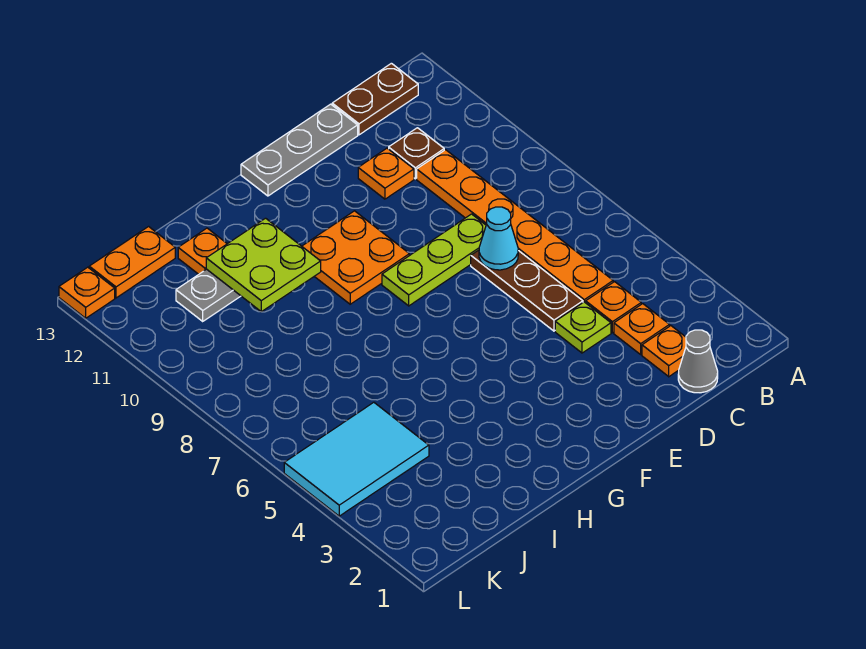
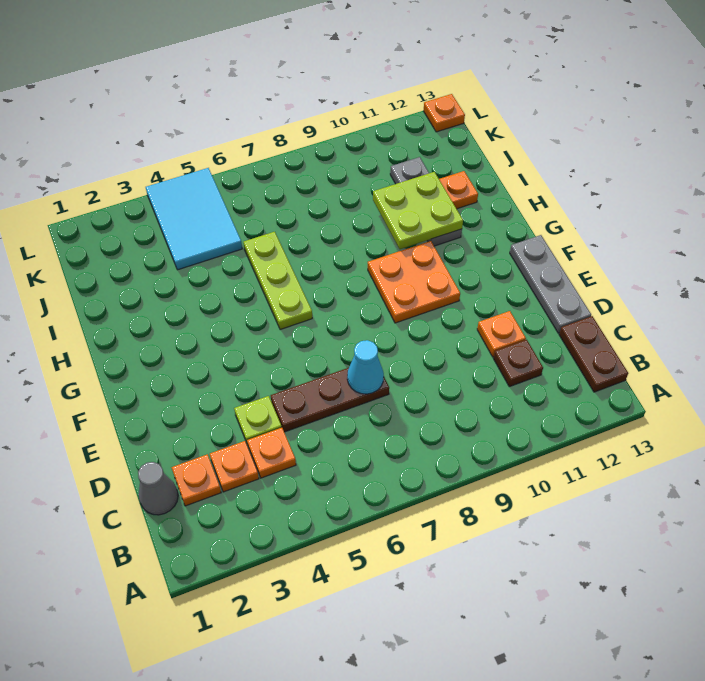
orange 1x6 plate [417,150,613,303] -> none
lime 1x3 plate [382,214,486,306] -> lime 1x3 plate moved to [243,232,312,330]
orange 1x2 plate [89,227,175,298] -> none

